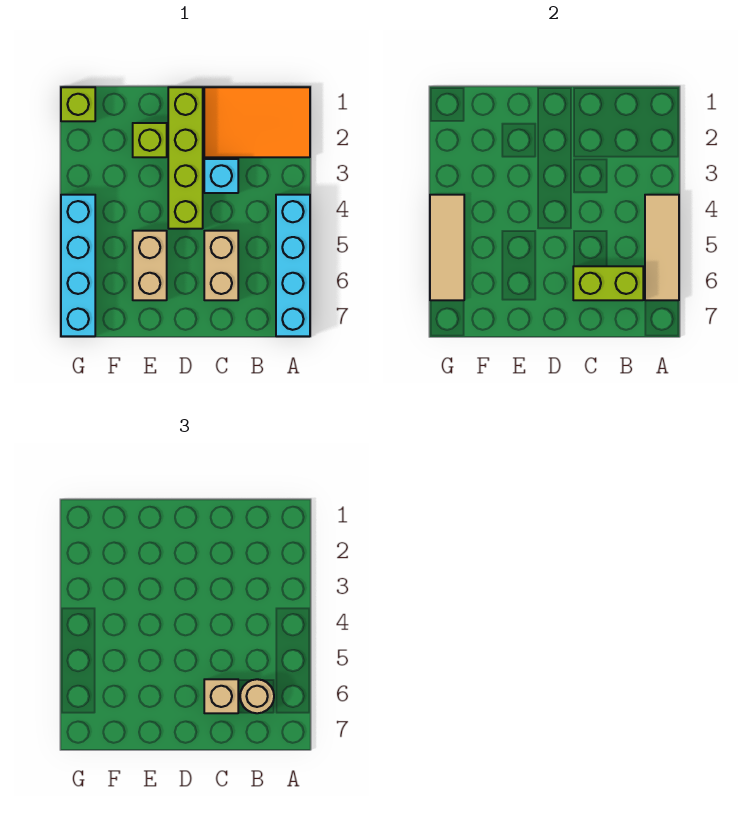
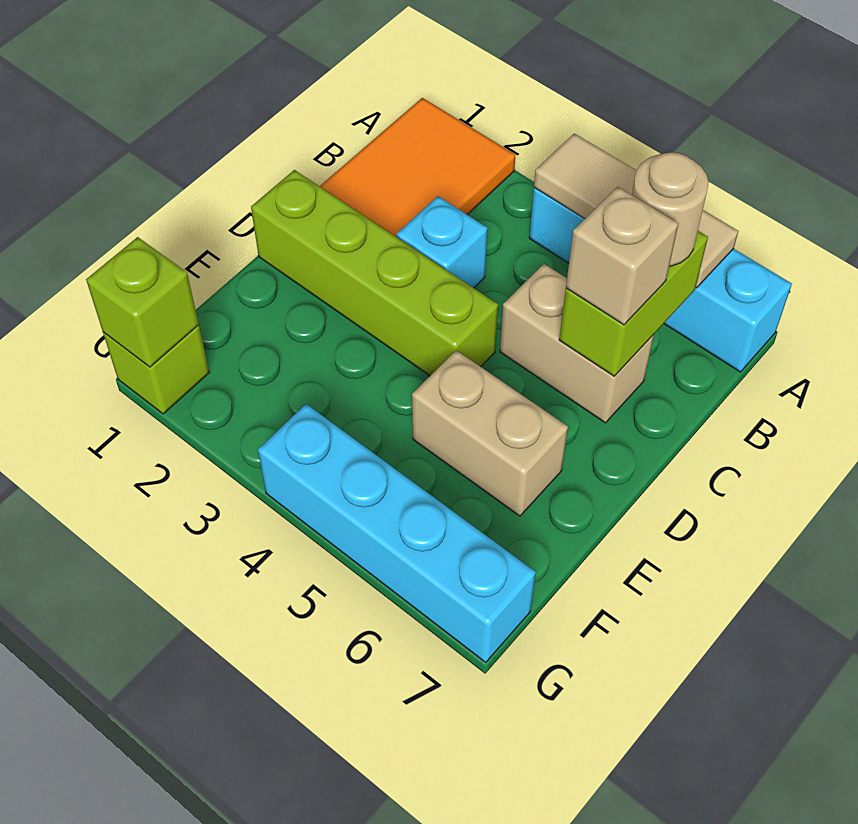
lime 1x1 brick [133,123,167,157] -> lime 1x1 brick moved to [86,237,199,367]
tan 1x3 tile [430,195,464,300] -> none

